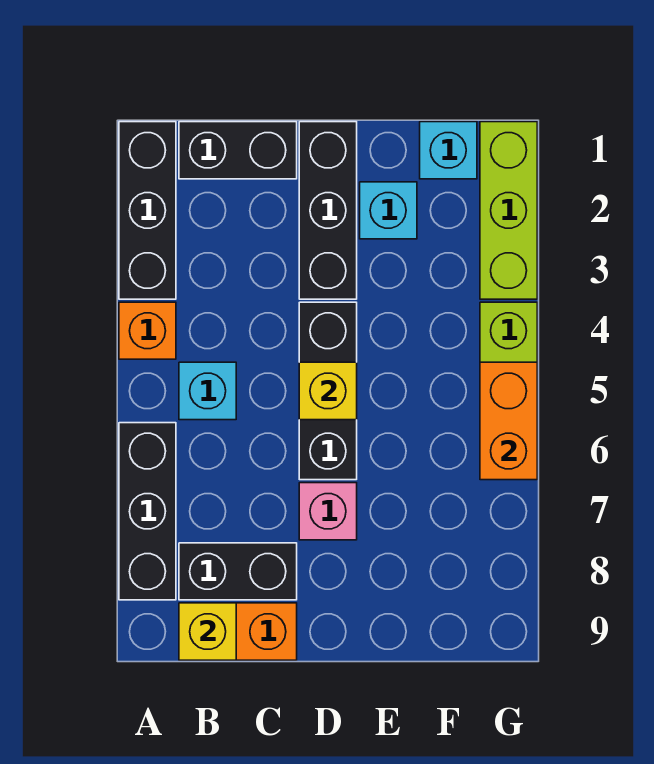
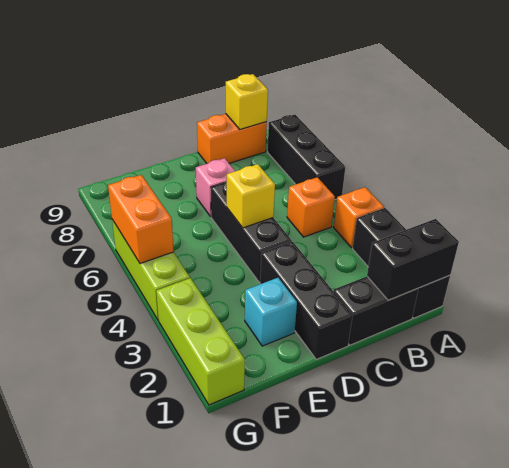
cyan 1x1 brick [179,362,236,420] -> orange 1x1 brick [287,177,335,237]
black 1x2 brick [179,543,297,600] -> black 1x2 brick moved to [367,219,459,300]
cyan 1x1 brick [420,122,477,179] -> none

